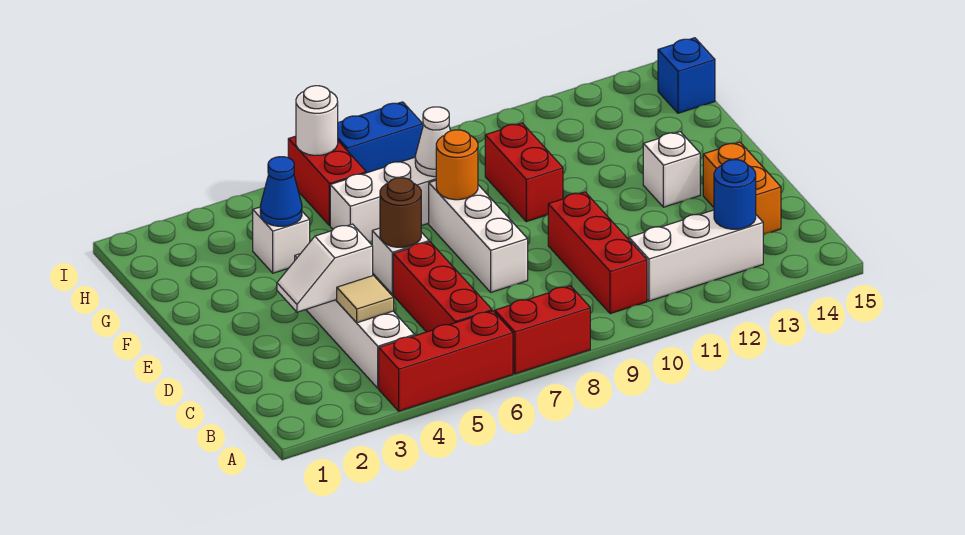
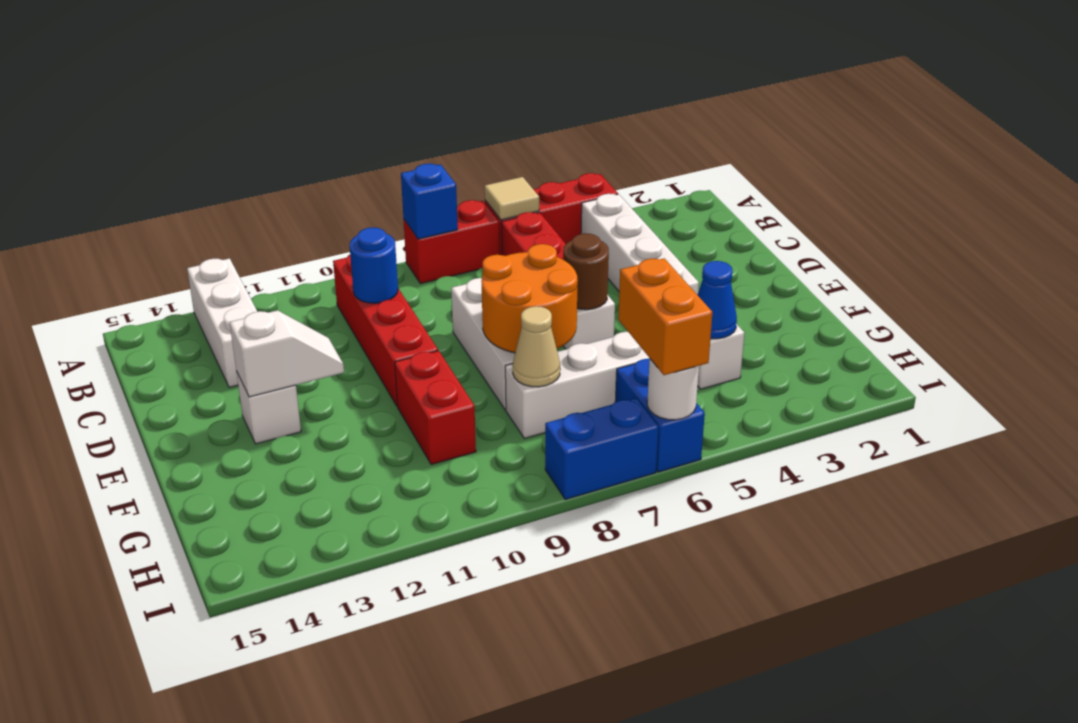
red 1x3 brick [548,192,647,314] -> red 1x4 brick [333,255,438,406]
white 1x3 brick [629,210,763,301] -> white 1x3 brick turned to [187,258,257,387]
blue 1x1 round brick [714,160,756,229] -> blue 1x1 round brick moved to [350,228,398,303]
tan 1x1 tile [337,276,394,323] -> tan 1x1 tile moved to [485,177,539,220]
orange 1x2 brick [703,142,781,235] -> orange 1x2 brick moved to [618,258,713,375]
white 1x2 slope [277,224,373,312] -> white 1x2 slope moved to [230,310,344,397]
orange 1x1 round brick [436,130,478,200] -> orange 2x2 round brick [481,244,578,353]
white 1x1 cone [415,107,450,177] -> tan 1x1 cone [513,306,560,387]
red 1x2 brick [288,136,366,225] -> blue 1x2 brick [615,359,705,472]
blue 1x1 brick [658,38,715,113] -> blue 1x1 brick moved to [401,164,458,239]

